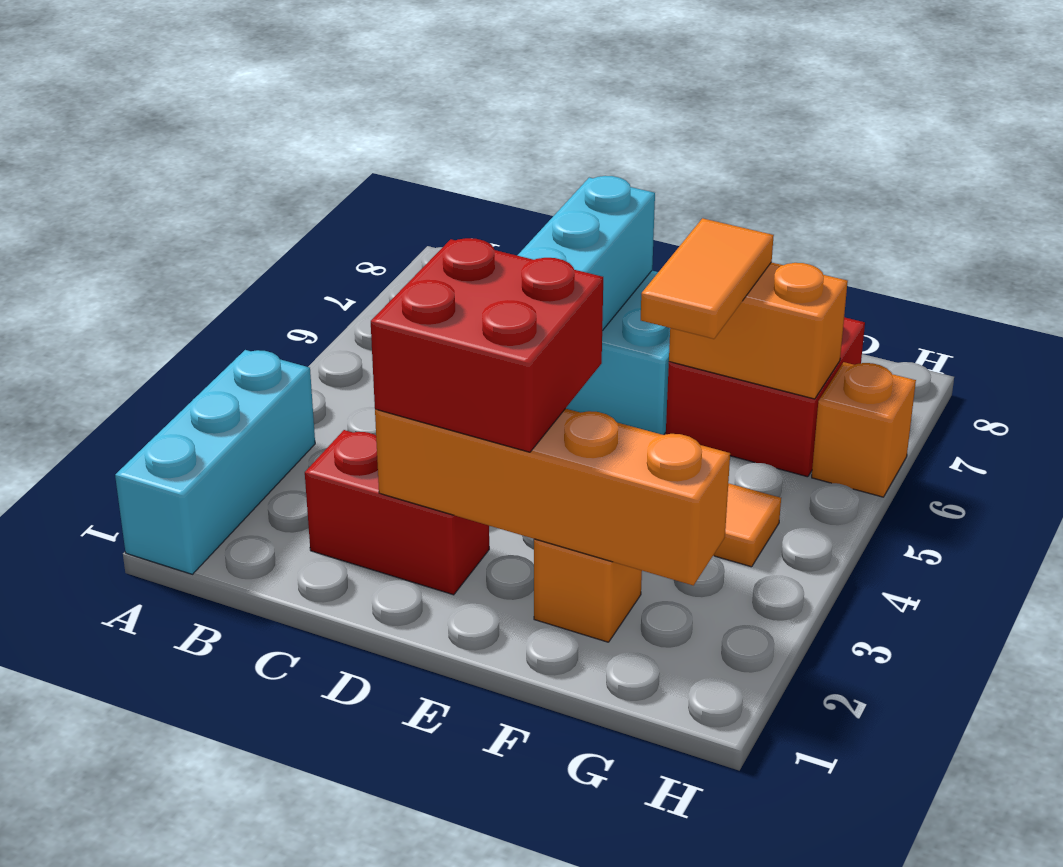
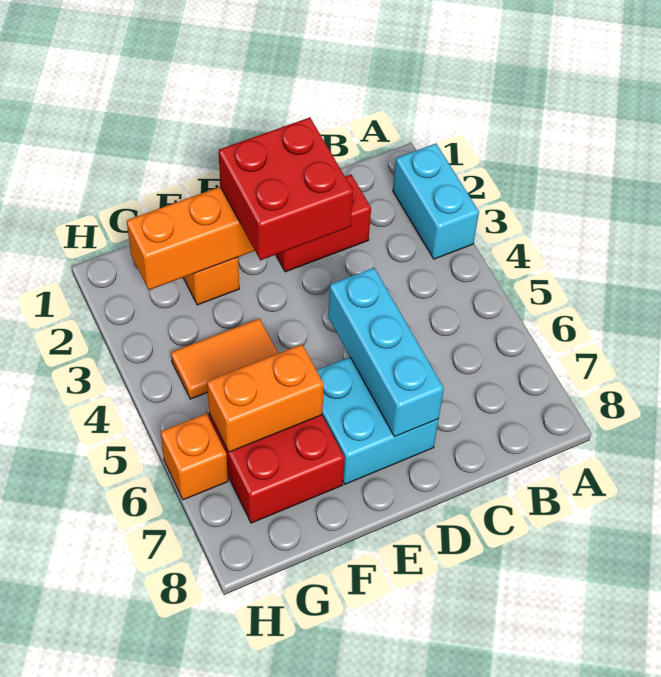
cyan 1x3 brick [115,350,315,574] -> cyan 1x2 brick [393,143,479,259]
orange 1x2 tile [641,218,774,339] -> none

